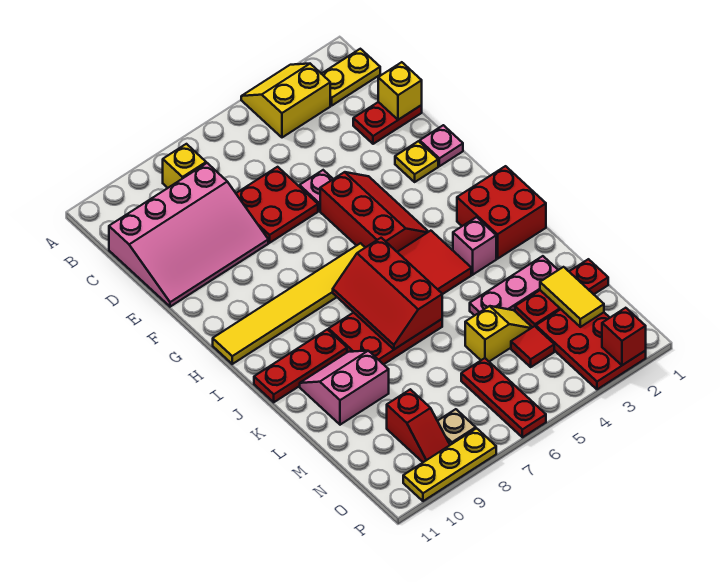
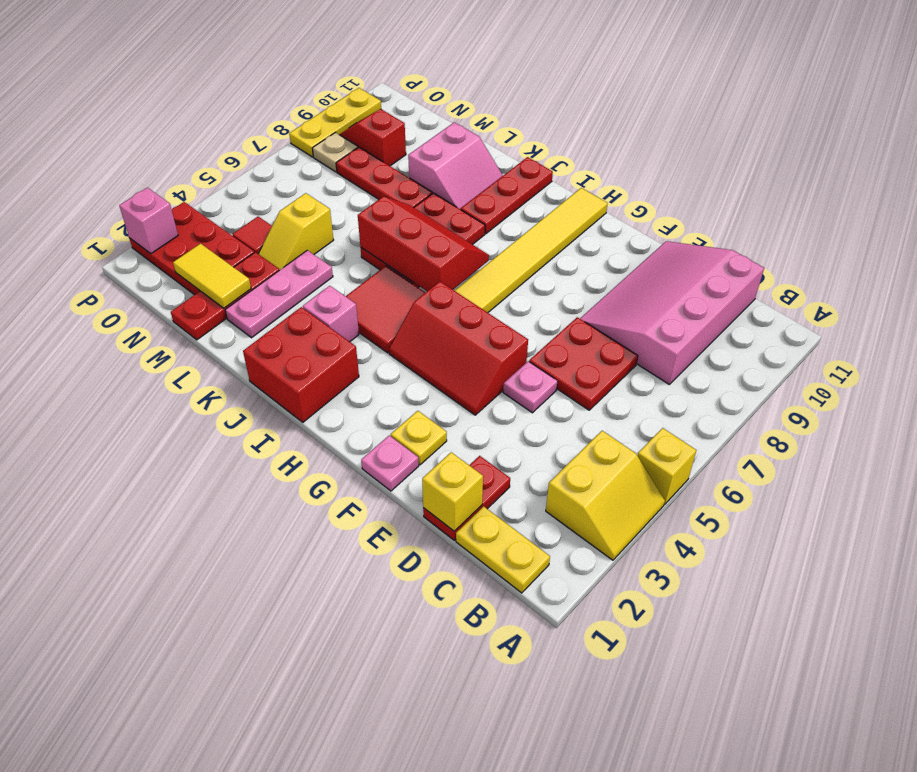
yellow 1x2 plate [321,49,380,105] -> yellow 1x2 plate turned to [456,506,550,593]
yellow 1x1 brick [163,144,206,188] -> yellow 1x1 brick moved to [638,428,696,504]
red 1x3 plate [461,358,546,437] -> red 1x3 plate moved to [336,147,432,207]
red 1x1 brick [602,308,646,365] -> pink 1x1 brick [119,188,178,254]

